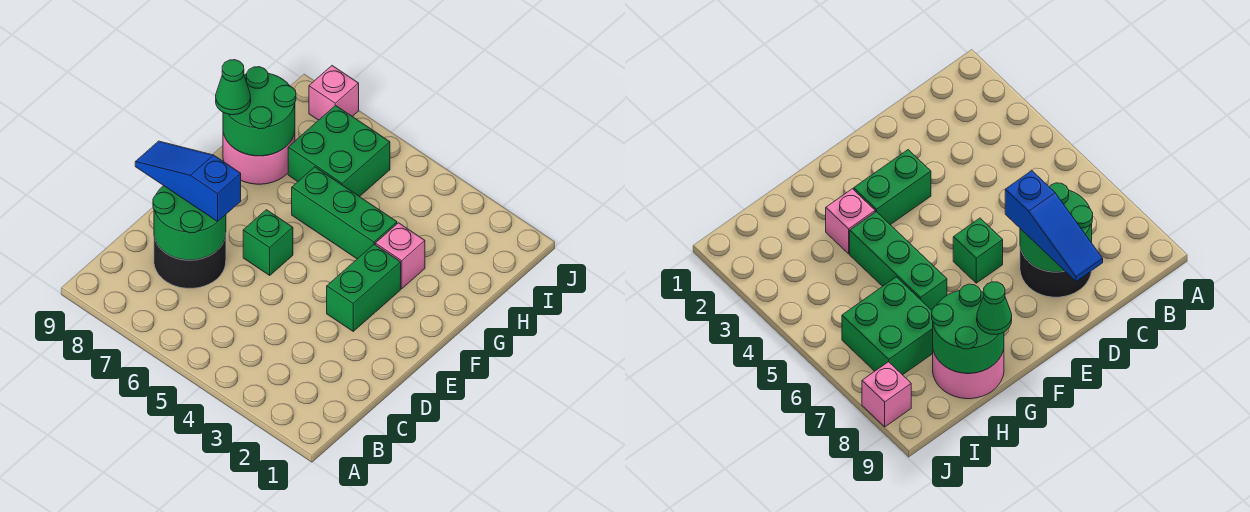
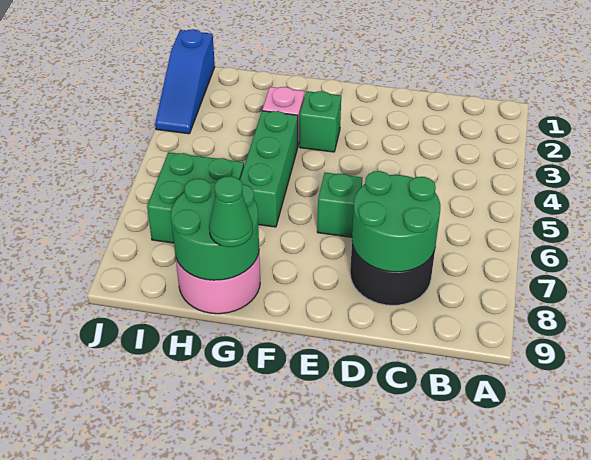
blue 1x3 slope [135,141,241,222] -> blue 1x3 slope moved to [155,29,215,134]
green 1x2 brick [327,244,401,331] -> green 1x1 brick [300,91,341,152]
pink 1x1 brick [309,66,359,120] -> none

